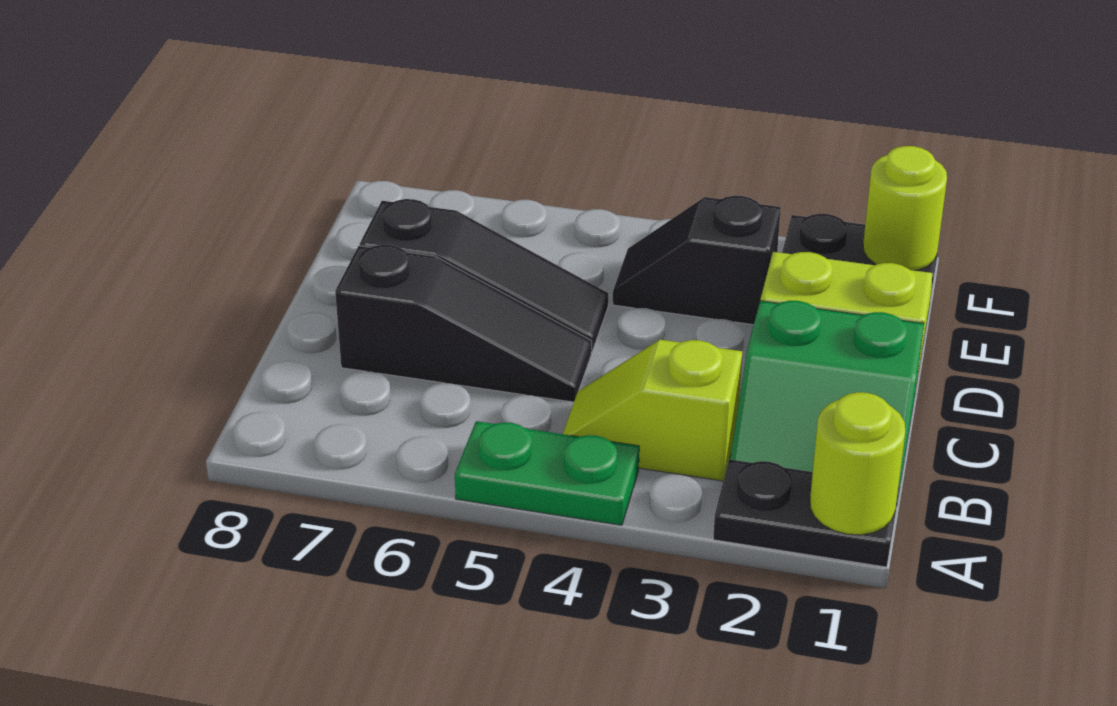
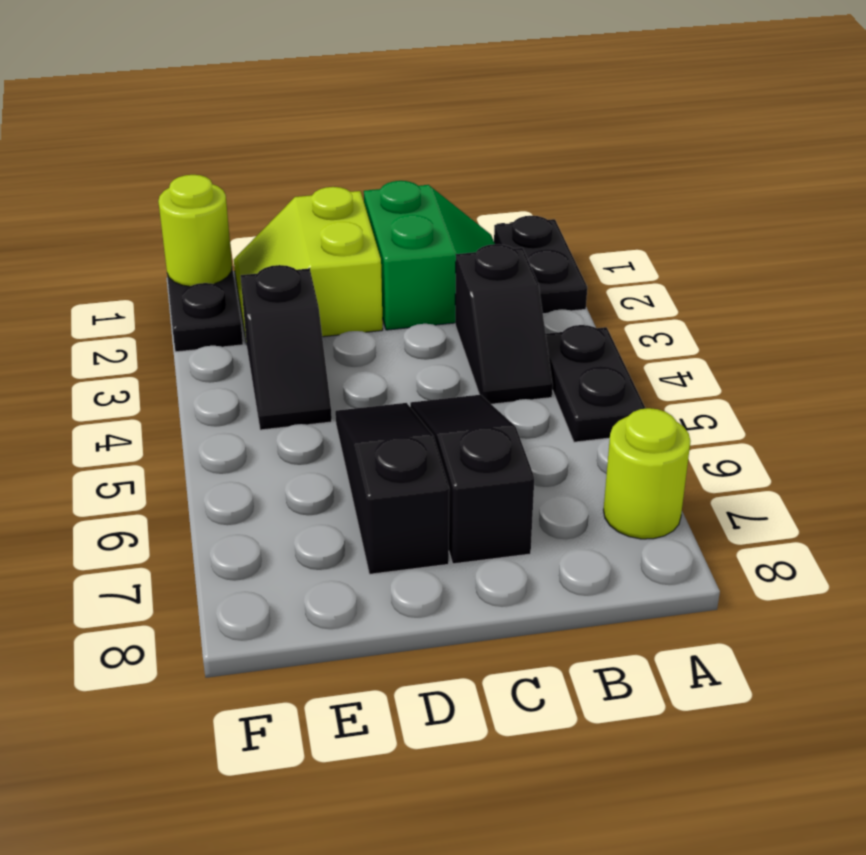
lime 1x1 round brick [810,392,905,535] -> lime 1x1 round brick moved to [604,408,690,539]
green 1x2 plate [455,421,639,525] -> black 1x2 plate [546,325,646,442]
lime 1x2 slope [563,340,742,481] -> black 1x2 slope [455,244,553,404]

